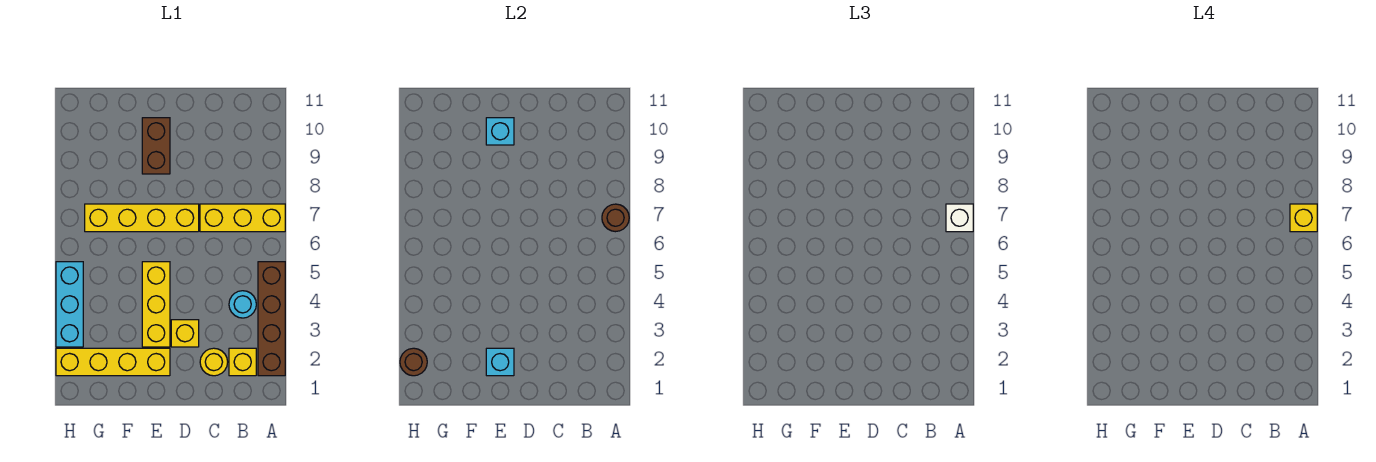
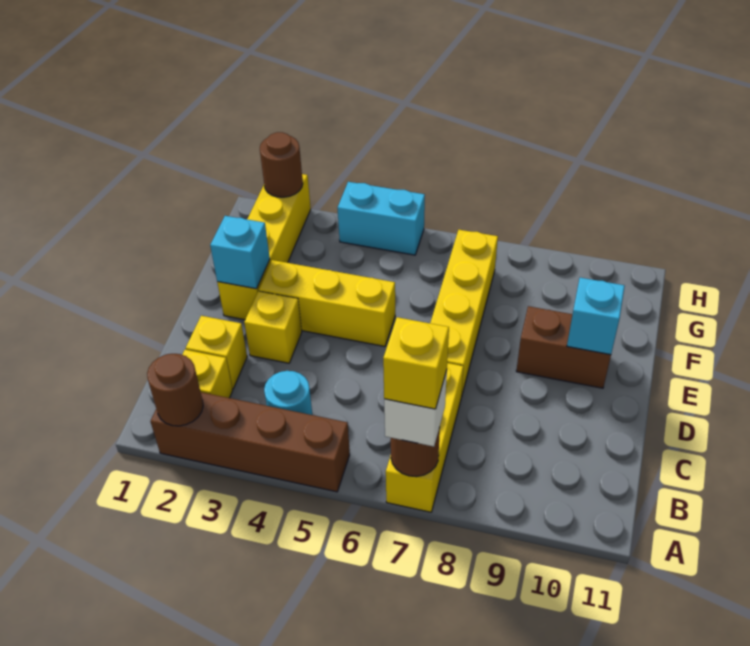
none -> brown 1x1 round brick [147,354,203,426]
yellow 1x1 round brick [200,348,228,376] -> yellow 1x1 brick [186,316,247,389]
cyan 1x3 brick [56,262,83,347] -> cyan 1x2 brick [338,182,425,255]

